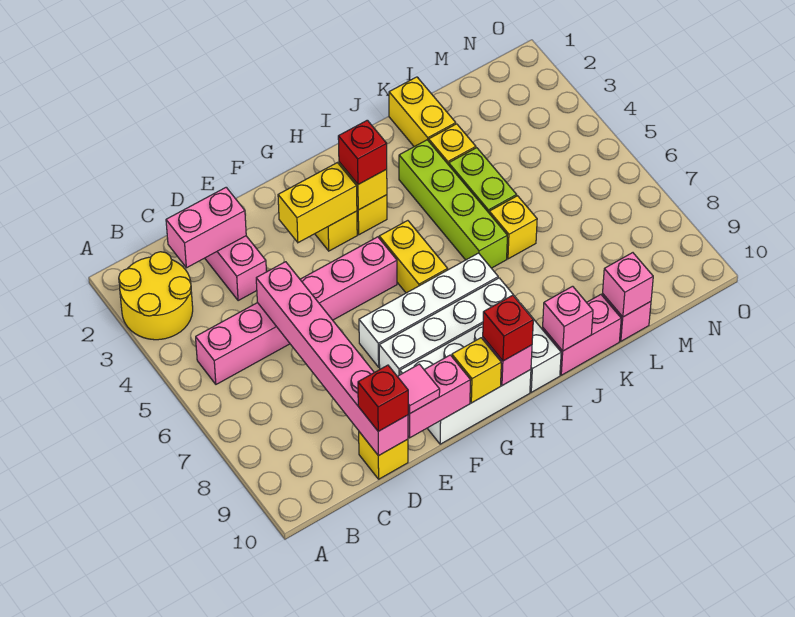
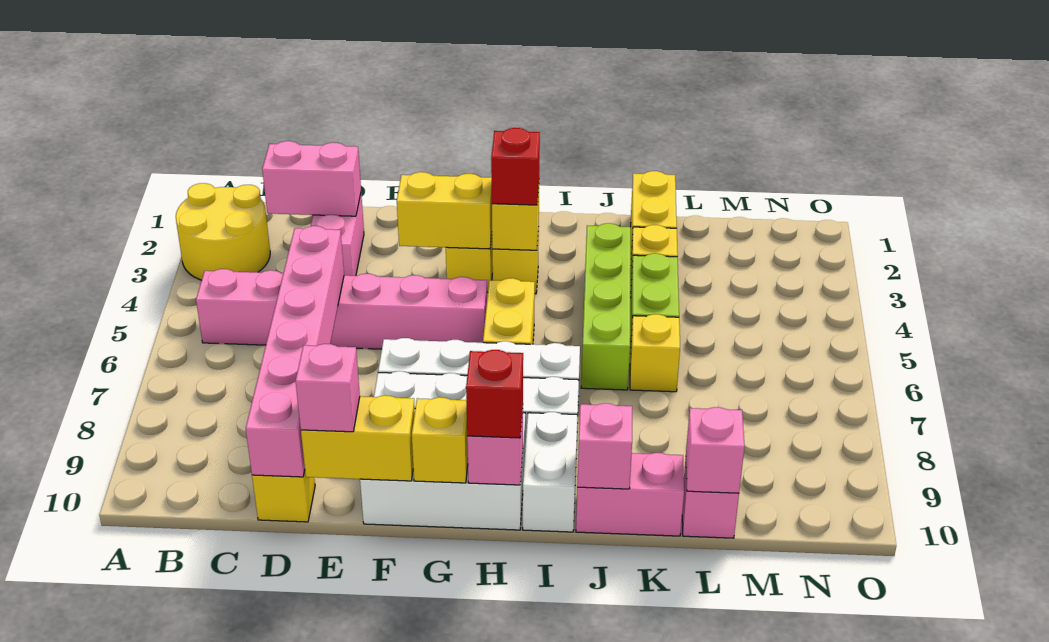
red 1x1 brick [358,365,408,431] -> none
pink 1x2 brick [408,355,470,438] -> yellow 1x2 brick [301,395,415,481]
pink 1x1 tile [397,364,440,413] -> pink 1x1 brick [296,344,360,432]

